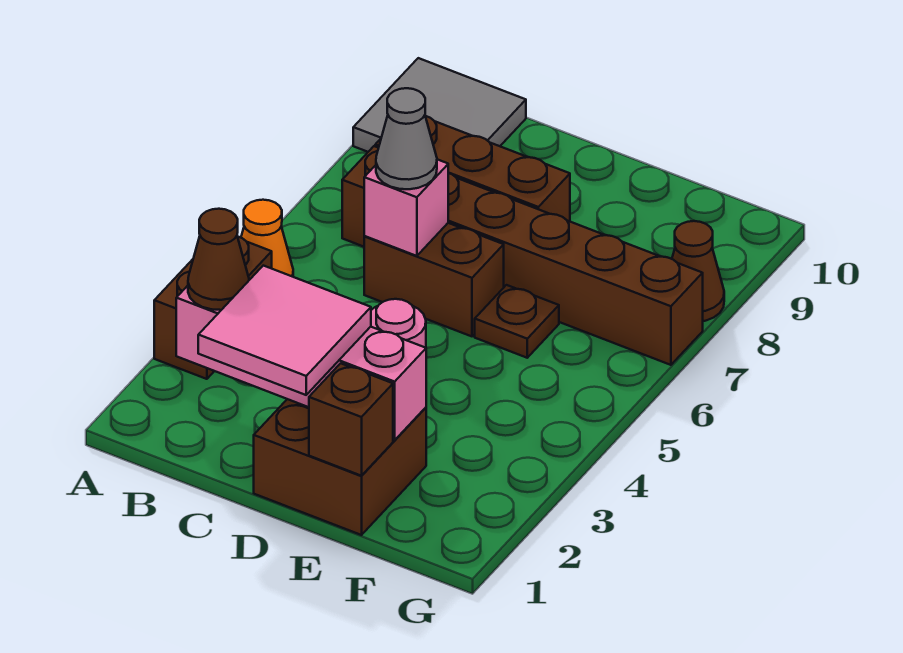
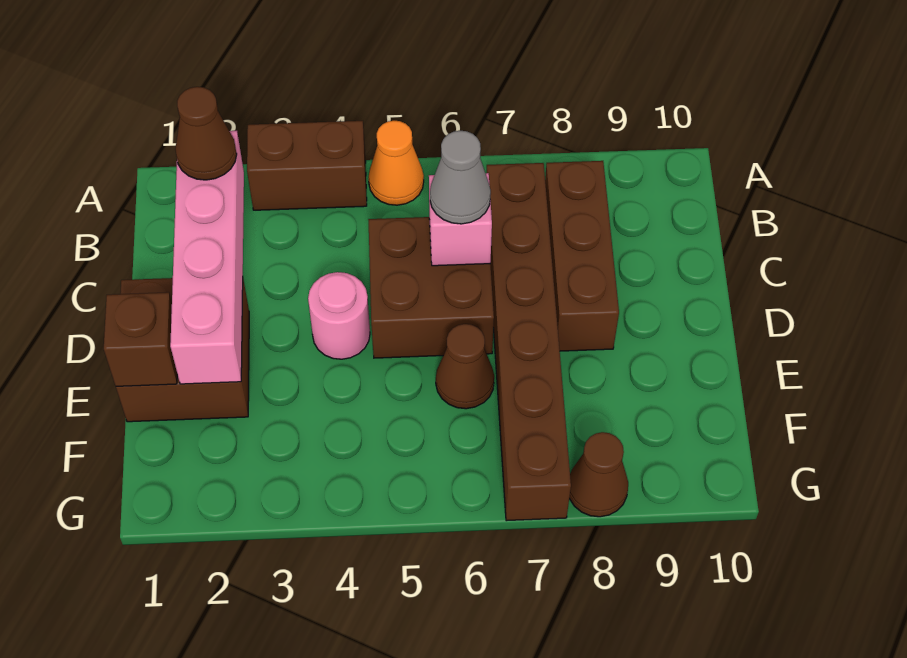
grey 2x2 tile [353,58,526,152] -> none
pink 2x2 tile [198,266,371,395] -> none
brown 1x2 brick [364,223,504,336] -> brown 2x2 brick [368,217,494,358]
brown 1x1 plate [475,285,559,358] -> brown 1x1 cone [436,324,494,409]

